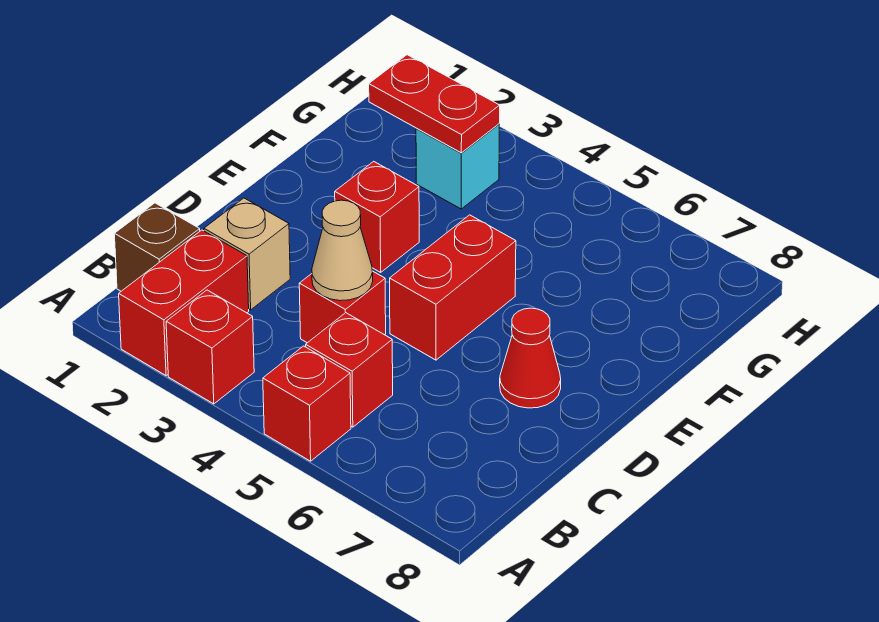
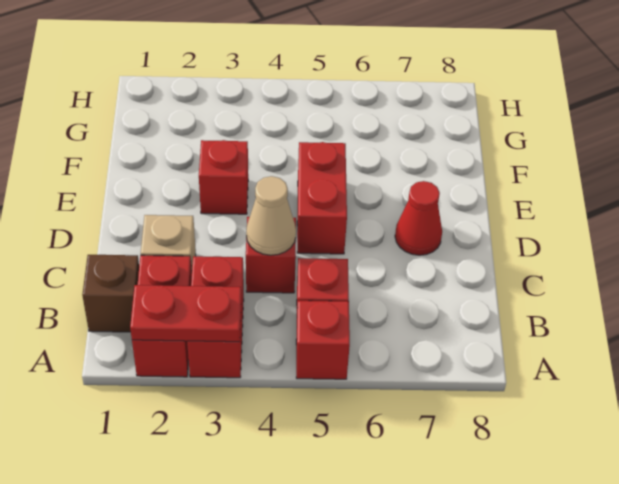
red 1x1 brick [166,290,254,404] -> red 1x2 brick [187,256,244,378]
red 1x2 plate [369,55,500,153] -> red 1x2 plate moved to [130,285,241,342]
cyan 1x1 brick [416,124,499,209] -> none

